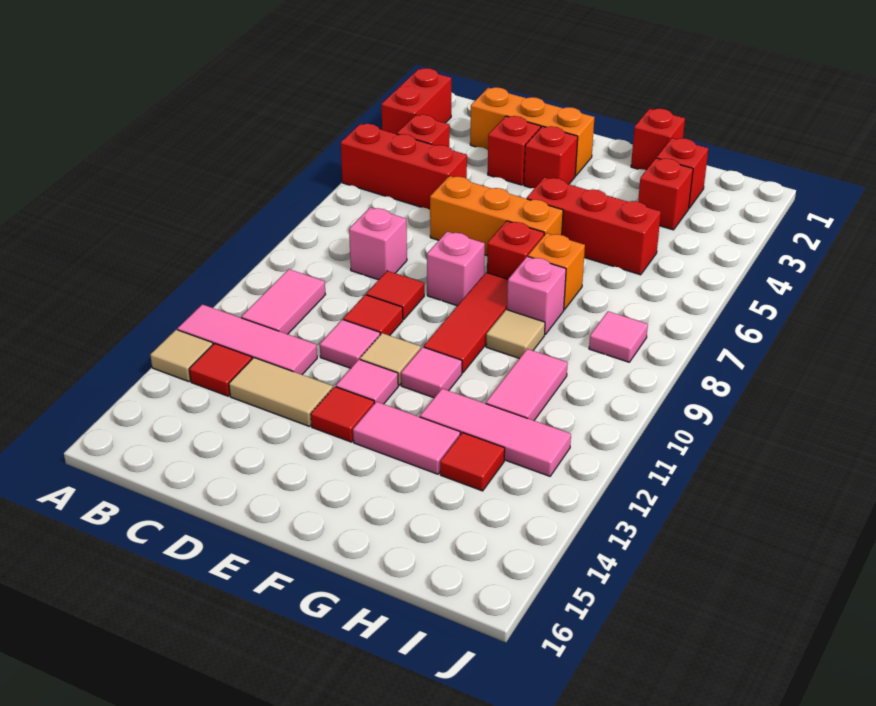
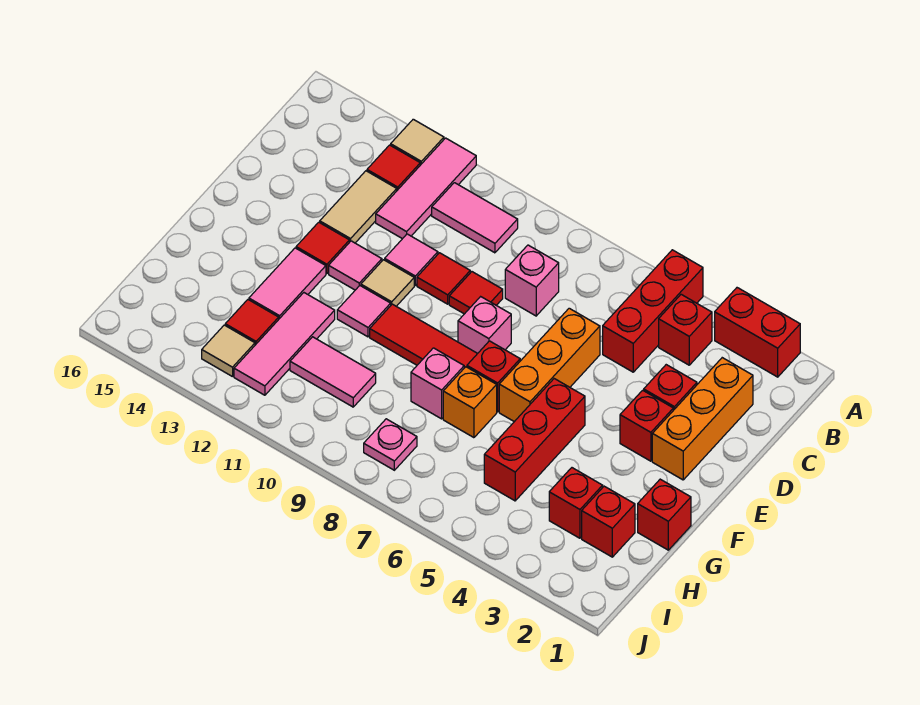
tan 1x1 tile [486,310,545,359] -> tan 1x1 tile moved to [202,325,255,377]
pink 1x1 tile [589,311,648,362] -> pink 1x1 plate [364,419,417,470]

